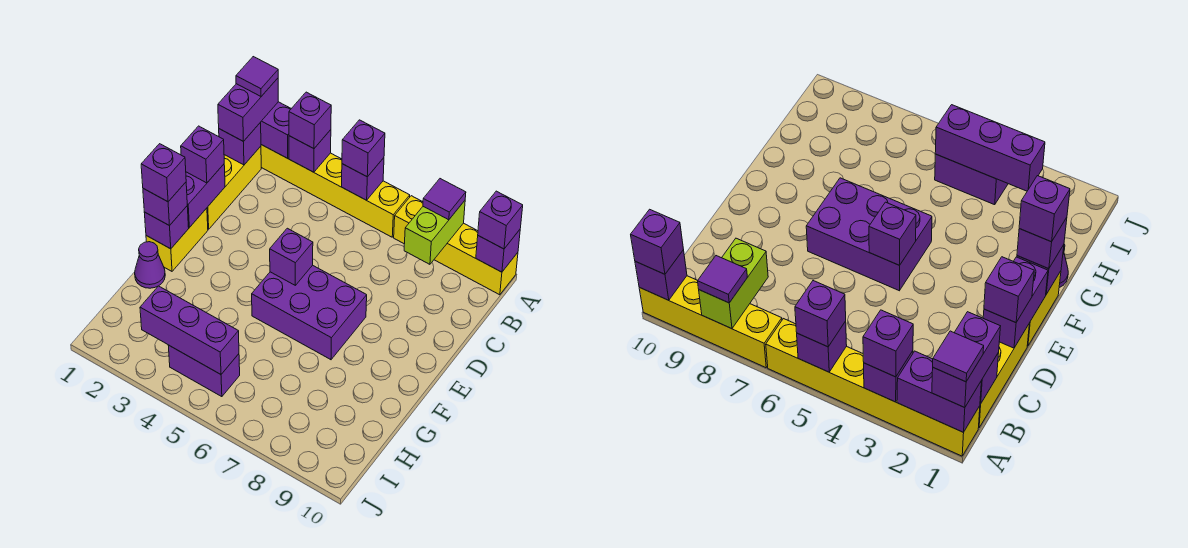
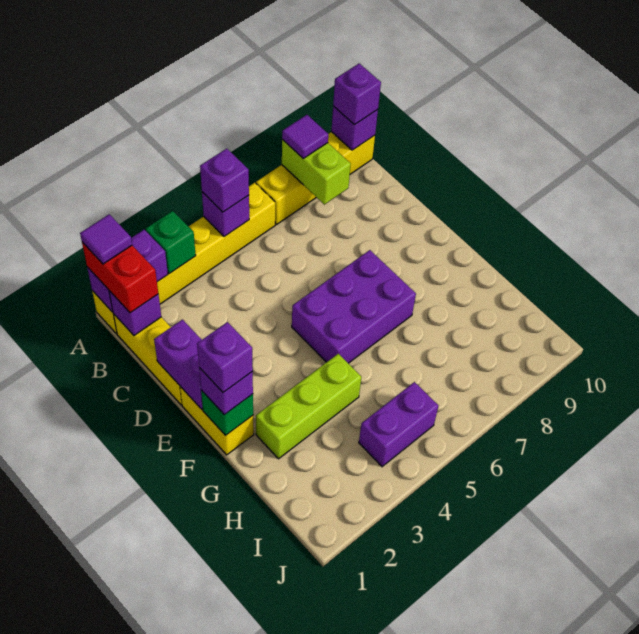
purple 1x2 brick [218,78,278,141] -> red 1x2 brick [82,242,158,313]
purple 1x1 brick [289,130,331,172] -> green 1x1 brick [146,211,196,274]
purple 1x1 brick [289,92,331,149] -> none
purple 1x1 brick [181,126,224,183] -> none
purple 1x1 brick [270,228,313,285] -> none
purple 1x1 brick [144,206,189,249] -> green 1x1 brick [201,390,253,436]
purple 1x1 cone [135,242,165,288] -> none
none -> lime 1x3 brick [256,354,361,459]
purple 1x3 brick [140,286,239,374] -> none

